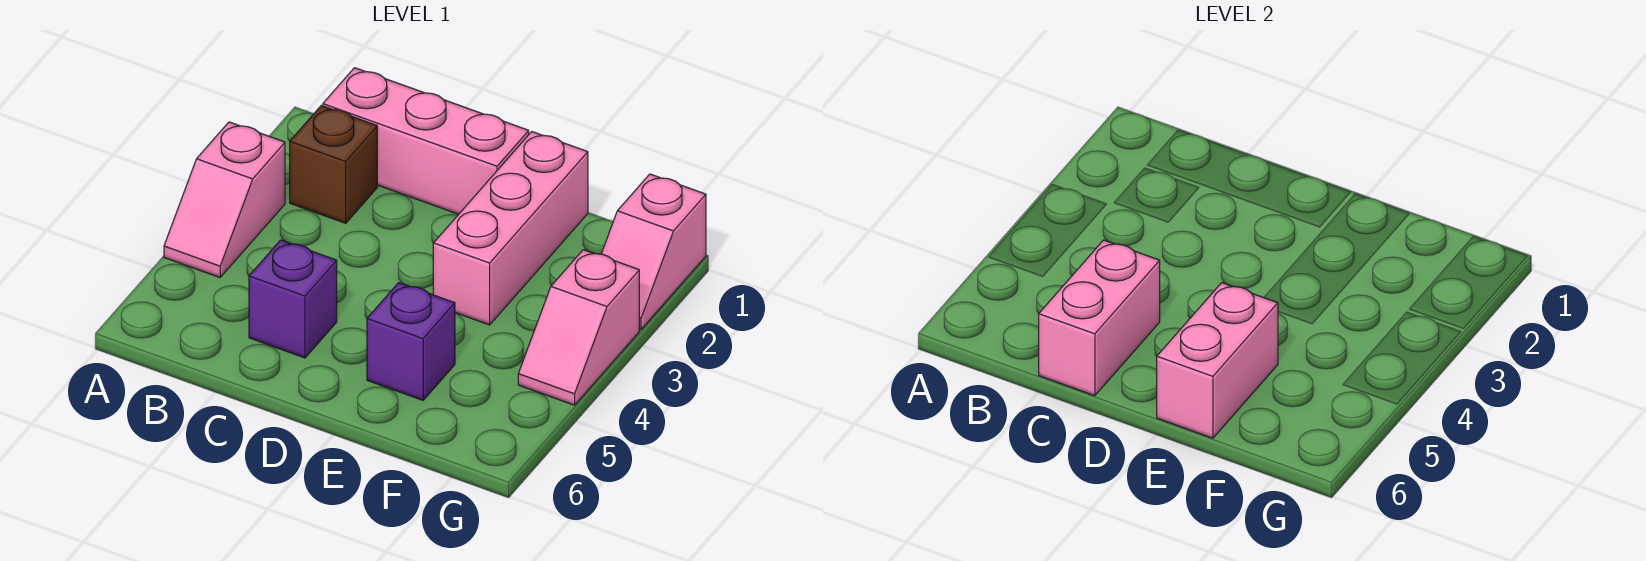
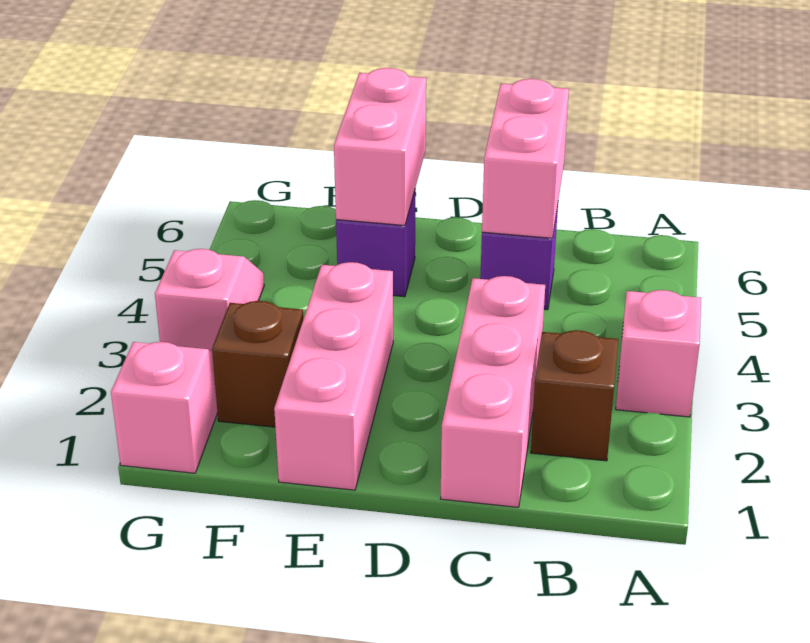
pink 1x3 brick [323,68,529,214] -> pink 1x3 brick turned to [441,276,545,507]
none -> brown 1x1 brick [212,301,303,427]

